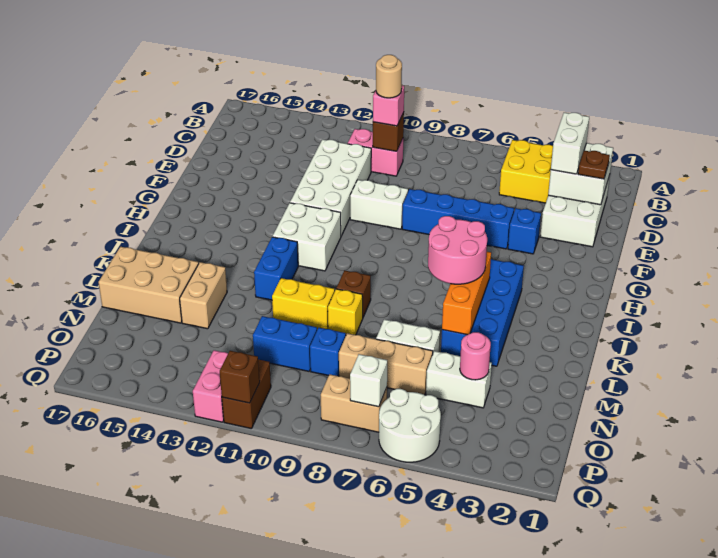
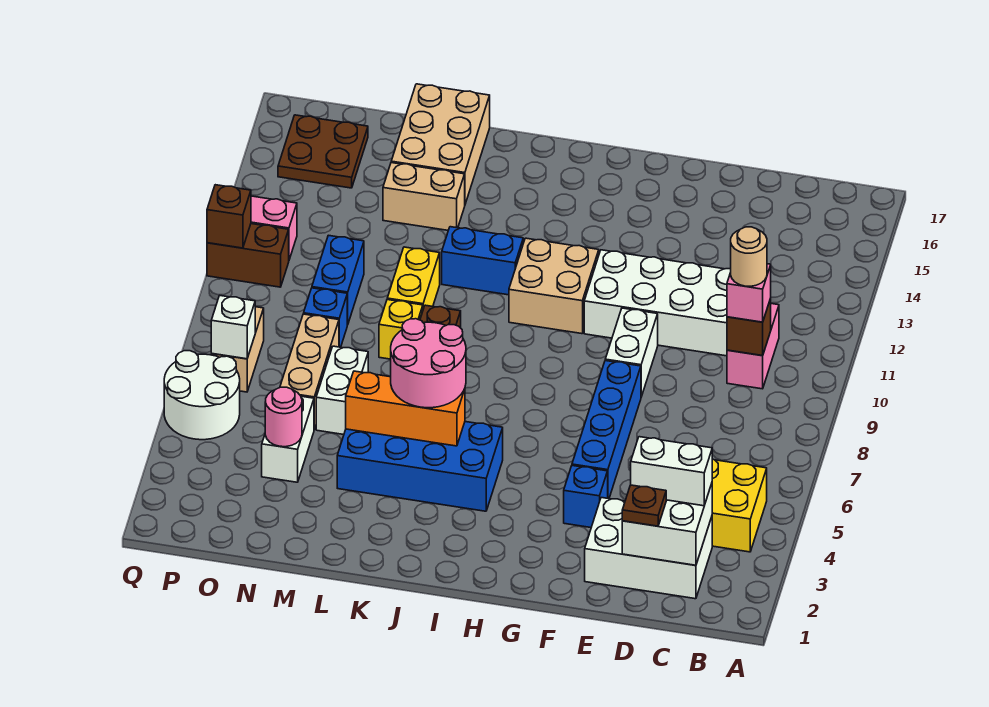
white 2x2 brick [272,203,341,271] -> tan 2x2 brick [509,238,599,334]
none -> brown 2x2 plate [278,115,368,188]

